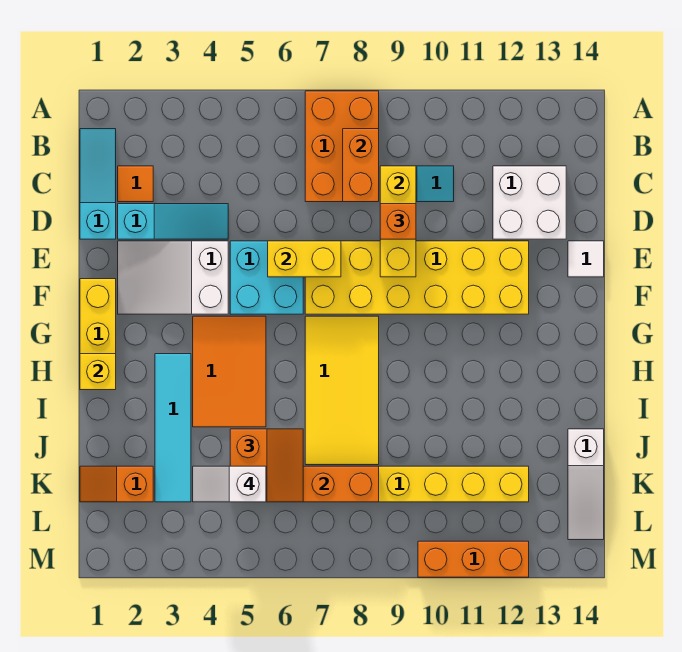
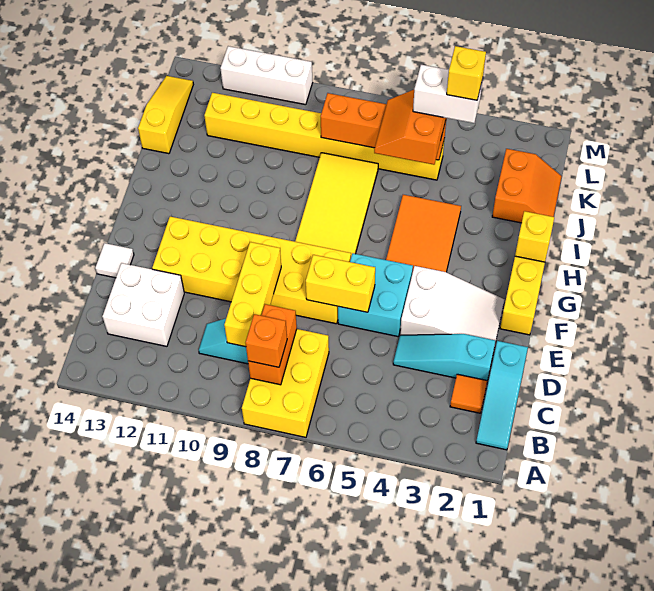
orange 2x3 brick [305,91,379,202] -> yellow 2x3 brick [242,329,329,437]
orange 1x1 brick [380,204,416,239] -> orange 1x1 brick moved to [246,314,287,367]
cyan 1x4 tile [155,354,191,502] -> none
white 1x3 slope [568,429,604,540] -> yellow 1x3 slope [138,76,193,154]
orange 1x2 slope [80,466,153,502] -> orange 2x2 slope [492,149,562,223]
white 1x2 slope [193,466,266,502] -> white 1x2 brick [413,65,483,123]
none -> yellow 1x1 brick [447,46,486,100]
orange 1x3 brick [418,541,529,577] -> white 1x3 brick [220,46,313,105]

